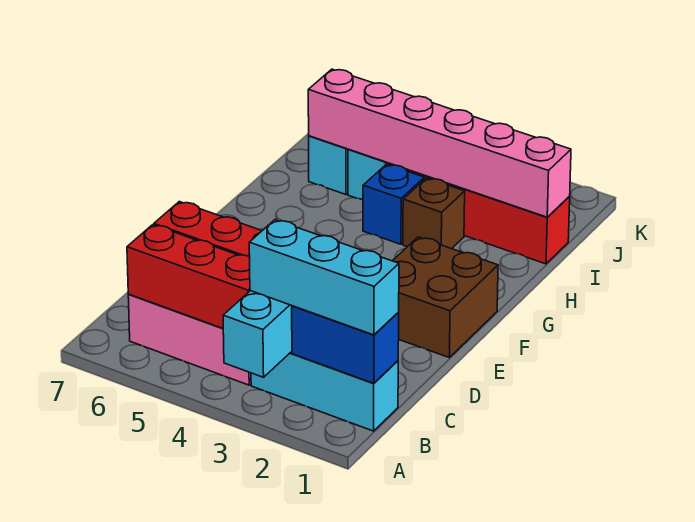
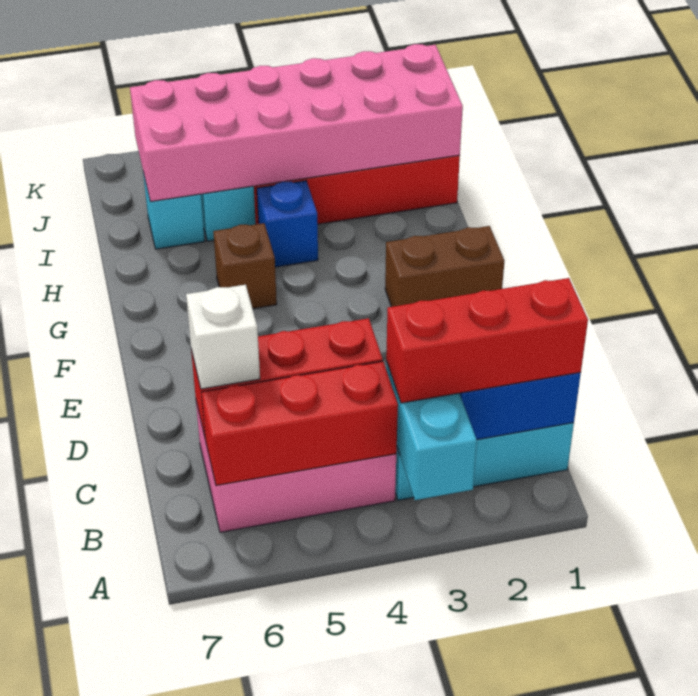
cyan 1x3 brick [249,220,399,335] -> red 1x3 brick [386,278,588,403]
none -> white 1x1 brick [186,285,260,389]
brown 2x2 brick [393,237,498,357] -> brown 1x2 brick [385,226,504,307]
brown 1x1 brick [403,178,465,249] -> brown 1x1 brick moved to [213,223,277,309]
pink 1x6 brick [308,69,571,217] -> pink 2x6 brick [130,44,463,202]

